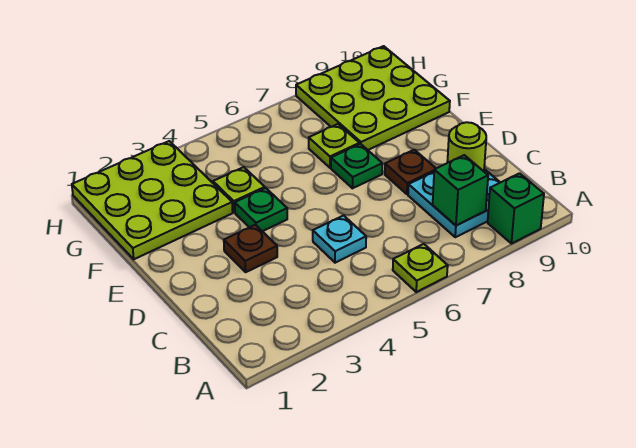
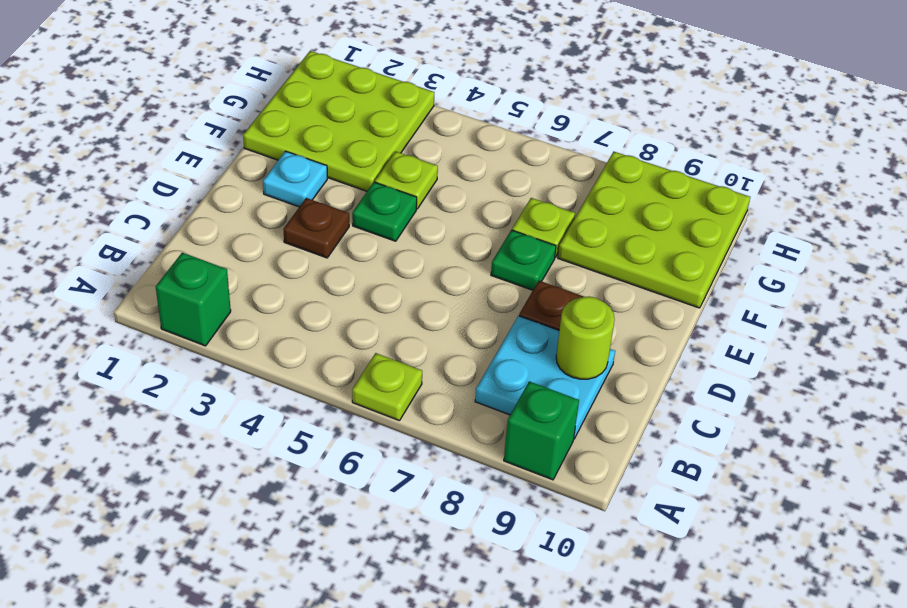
green 1x1 brick [433,155,488,226] -> green 1x1 brick moved to [156,253,231,346]
cyan 1x1 plate [313,215,366,263] -> cyan 1x1 plate moved to [263,151,327,207]

